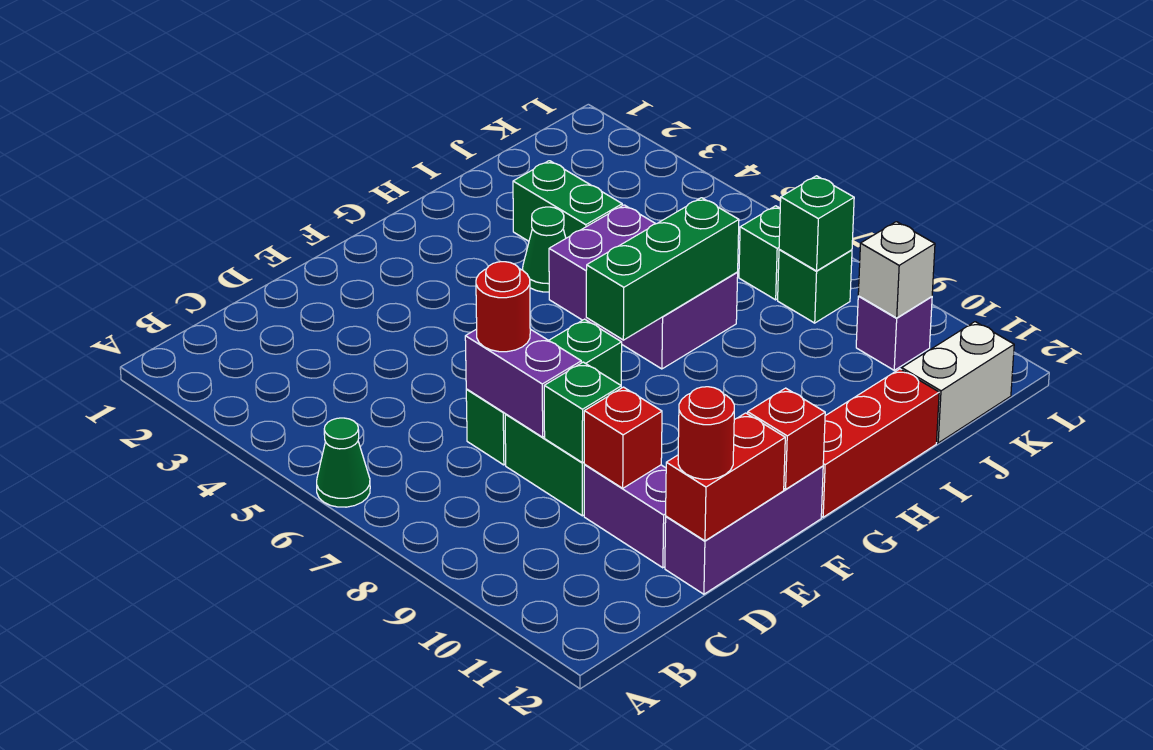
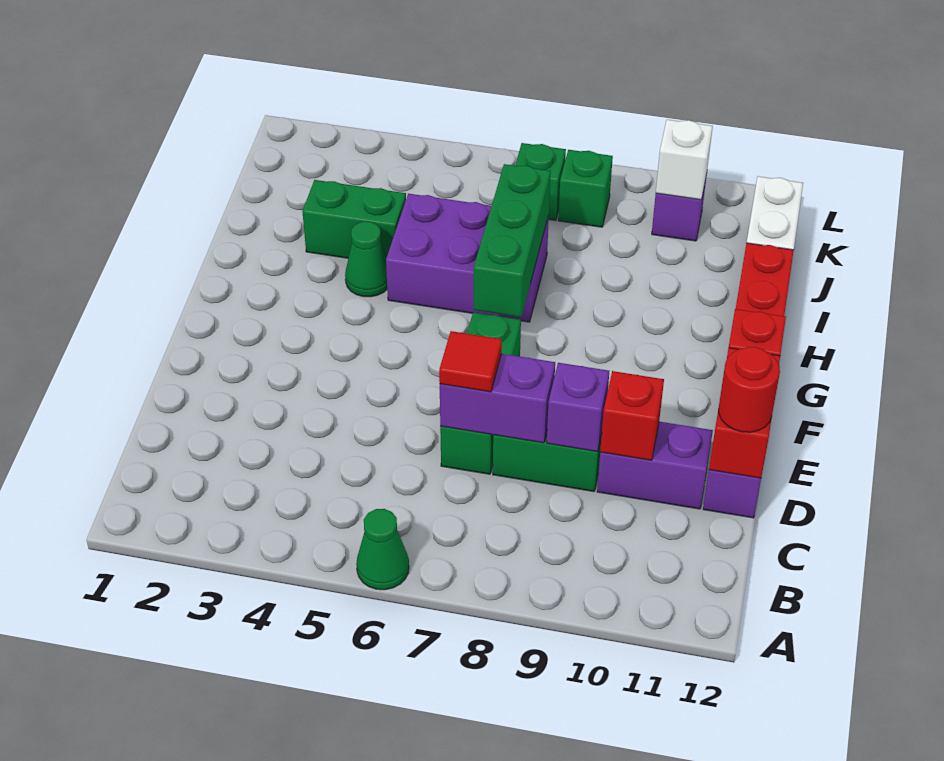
red 1x1 round brick [476,262,530,352] -> red 1x1 tile [439,331,502,392]
green 1x1 brick [544,362,621,463] -> purple 1x1 brick [547,363,609,452]
green 1x1 brick [779,176,854,271] -> none

